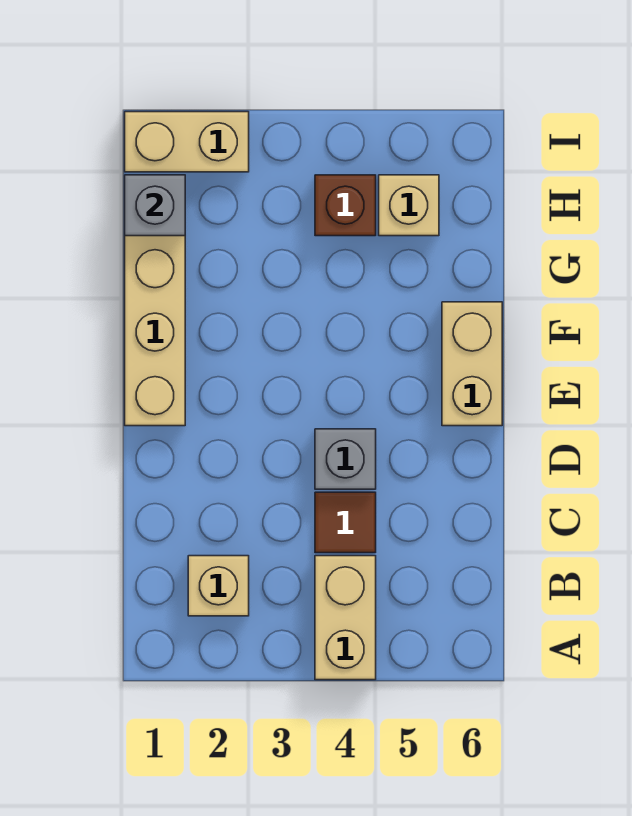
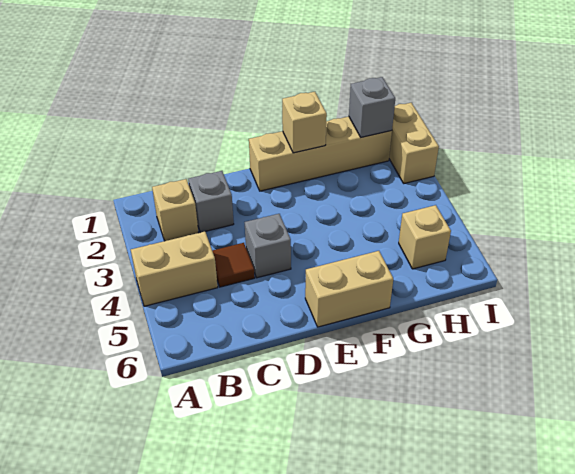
none -> grey 1x1 brick [188,171,234,232]
none -> tan 1x1 brick [282,92,327,153]
brown 1x1 brick [315,175,376,236] -> none

